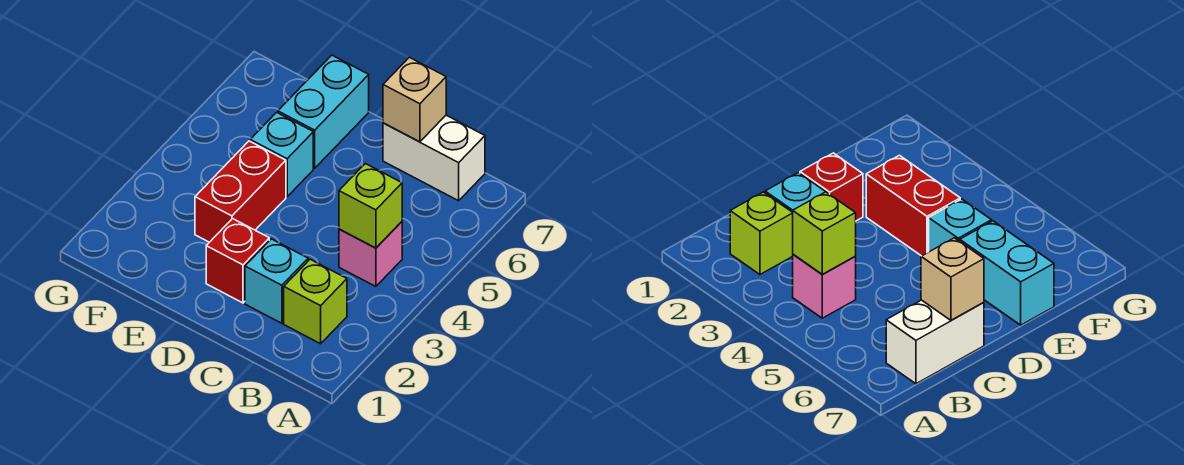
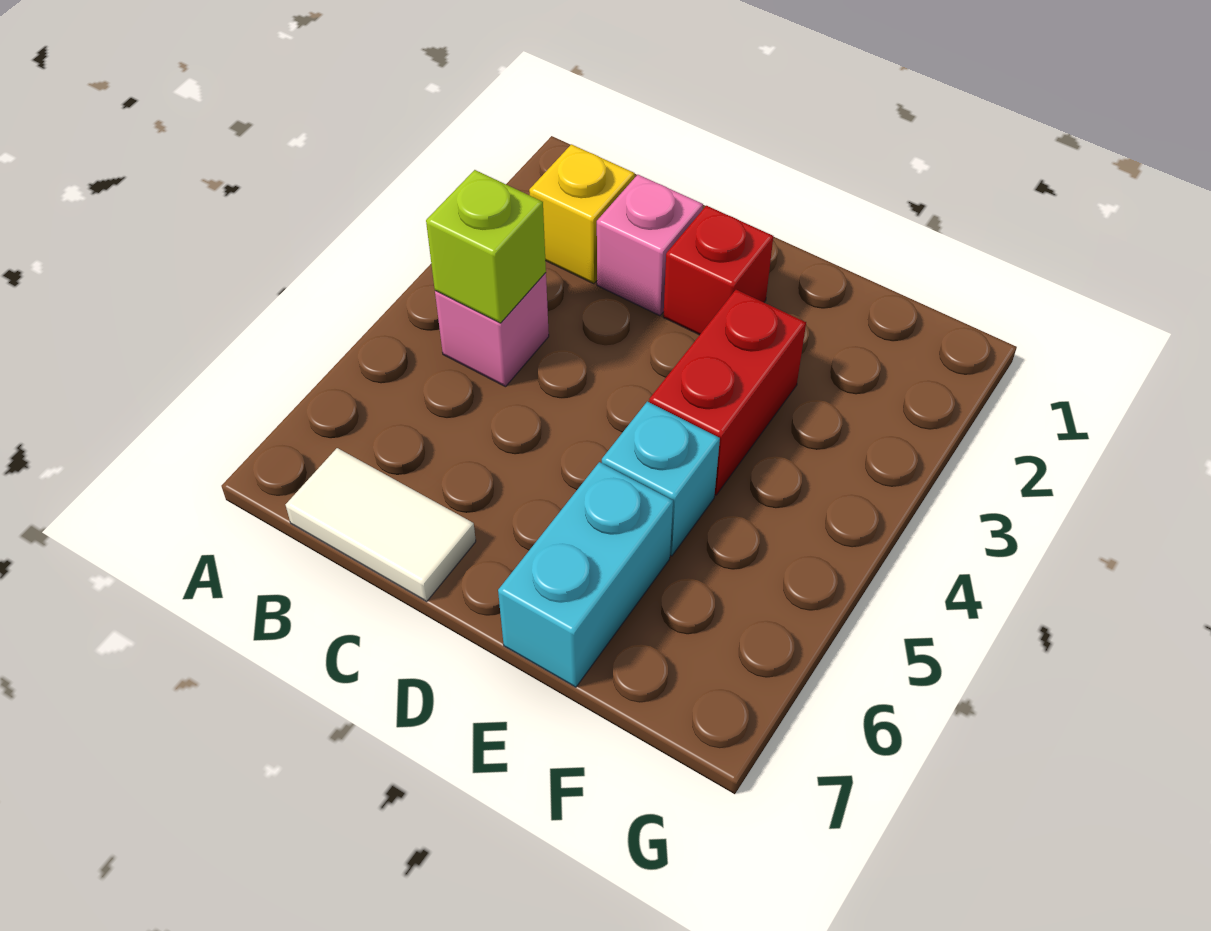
lime 1x1 brick [284,259,347,344] -> yellow 1x1 brick [529,144,635,284]
white 1x2 brick [383,115,485,201] -> white 1x2 tile [285,448,476,601]
cyan 1x1 brick [245,239,308,323] -> pink 1x1 brick [597,175,703,316]
tan 1x1 brick [383,57,446,142] -> none

